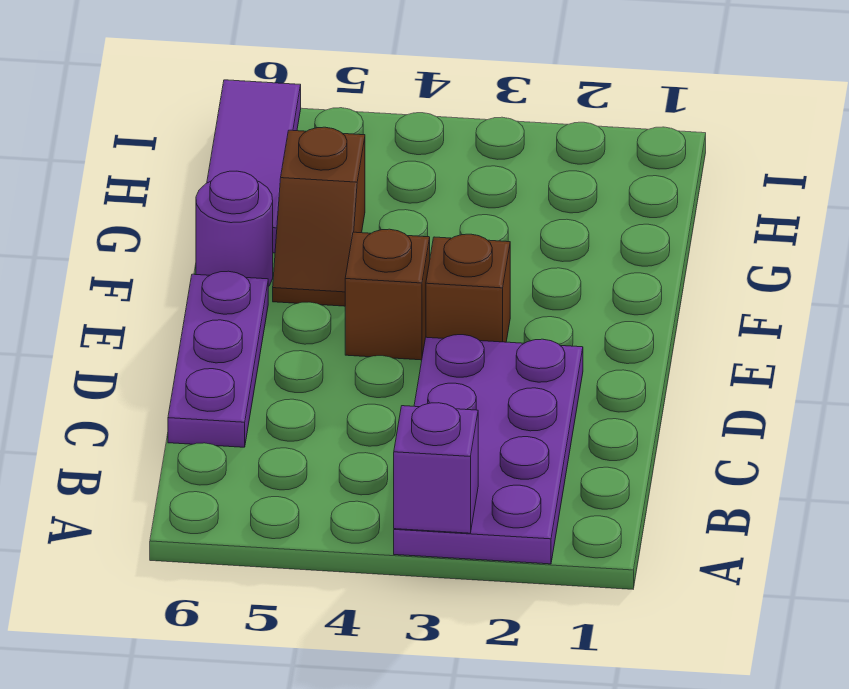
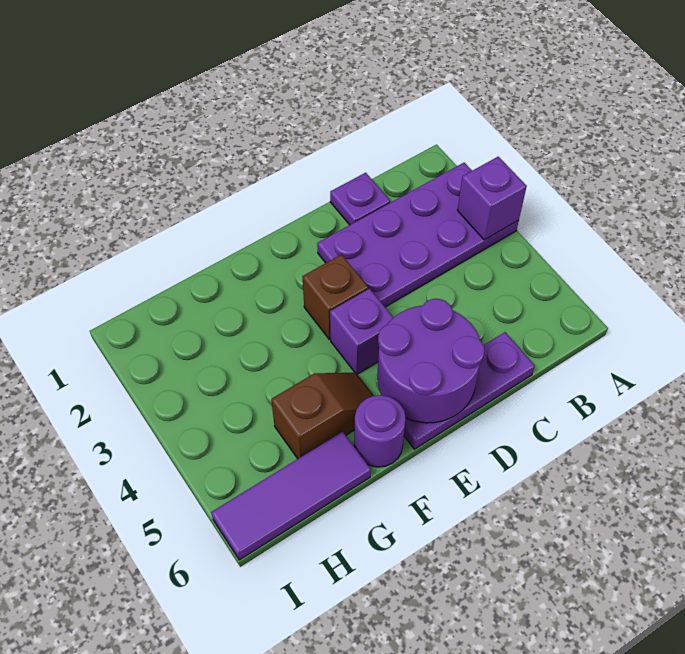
none -> purple 1x1 plate [330,173,390,225]
none -> purple 2x2 round brick [377,299,485,423]
brown 1x1 brick [345,229,430,360] -> purple 1x1 brick [330,289,393,374]

